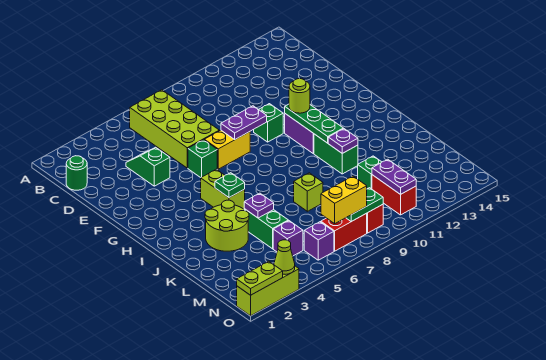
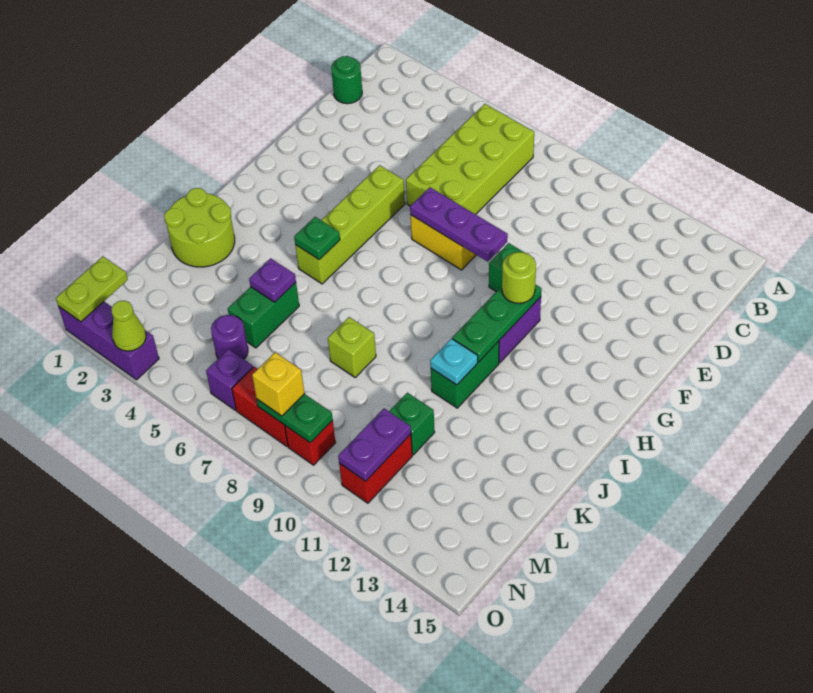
green 1x2 slope [126,147,170,186] -> none
green 1x1 brick [188,140,217,178] -> none
purple 1x2 plate [221,106,267,139] -> purple 1x3 plate [410,187,508,262]
lime 1x2 brick [201,169,245,209] -> lime 1x4 brick [295,165,405,284]
lime 2x2 round brick [205,200,249,251] -> lime 2x2 round brick moved to [164,188,235,267]
purple 1x1 plate [328,129,358,153] -> cyan 1x1 plate [430,339,478,385]
purple 1x1 brick [273,221,303,256] -> purple 1x1 round brick [211,315,248,359]
yellow 1x2 brick [321,176,367,223] -> yellow 1x1 brick [252,352,305,416]
lime 1x3 brick [237,266,299,316] -> purple 1x3 brick [58,302,159,380]
lime 1x2 plate [237,261,283,295] -> lime 1x2 plate turned to [56,256,128,322]

